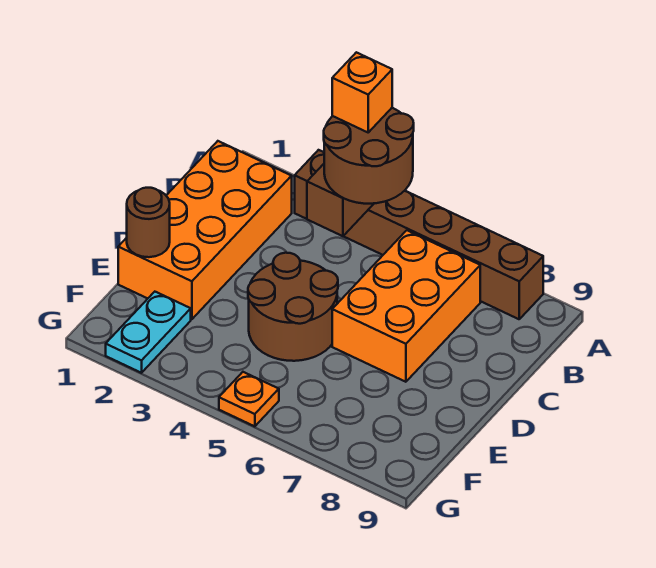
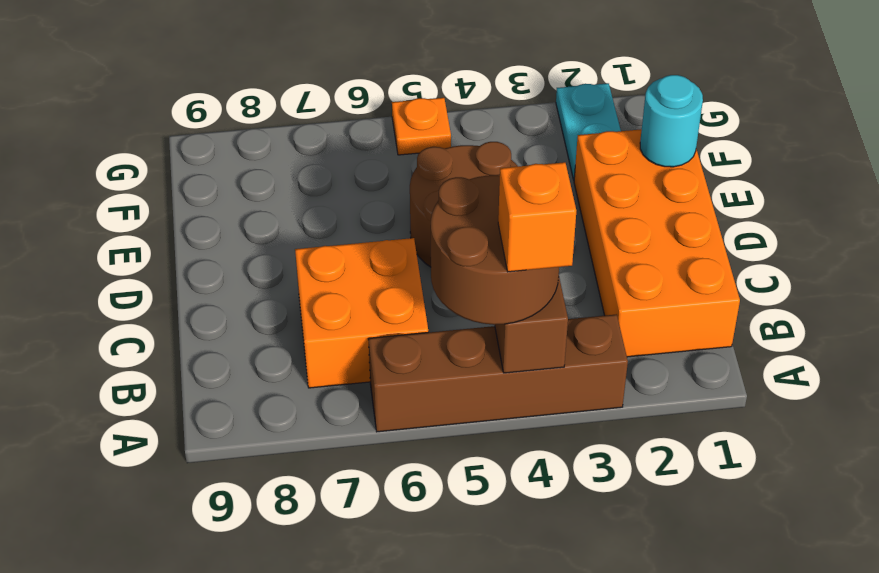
brown 1x6 brick [295,150,543,319] -> brown 1x4 brick [368,314,628,432]
orange 2x3 brick [332,230,480,382] -> orange 2x2 brick [295,238,428,388]
brown 1x1 round brick [127,188,170,257] -> cyan 1x1 round brick [640,75,703,167]

